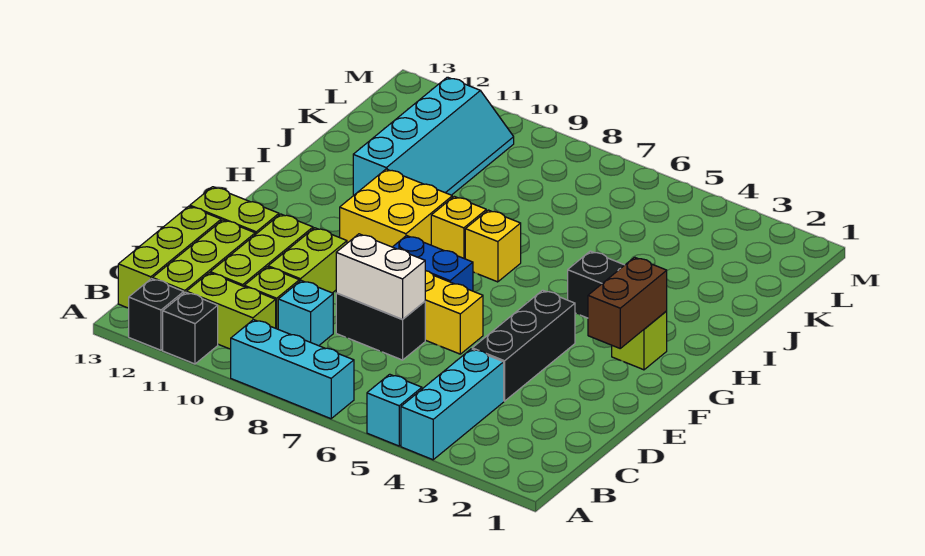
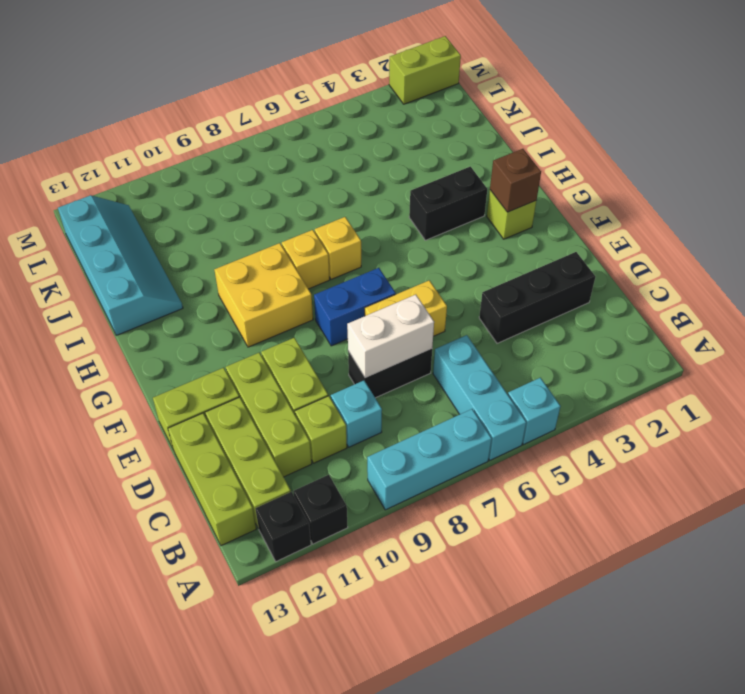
cyan 1x3 brick [401,349,504,460] -> cyan 1x3 brick moved to [433,335,526,460]
lime 1x2 brick [187,273,276,349] -> lime 1x2 brick moved to [389,36,461,104]
black 1x3 brick [472,290,575,401] -> black 1x3 brick turned to [479,252,595,343]
brown 1x2 brick [588,257,667,348] -> brown 1x1 brick [490,149,541,212]
cyan 2x4 slope [353,77,514,195] -> cyan 2x4 slope moved to [58,195,183,335]

